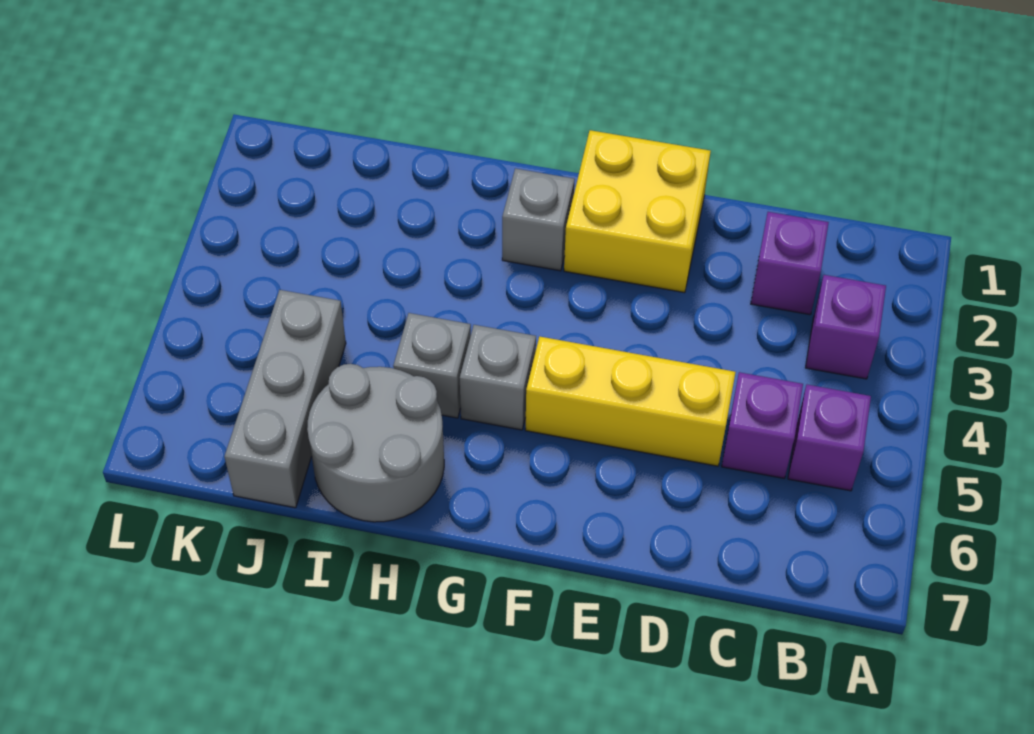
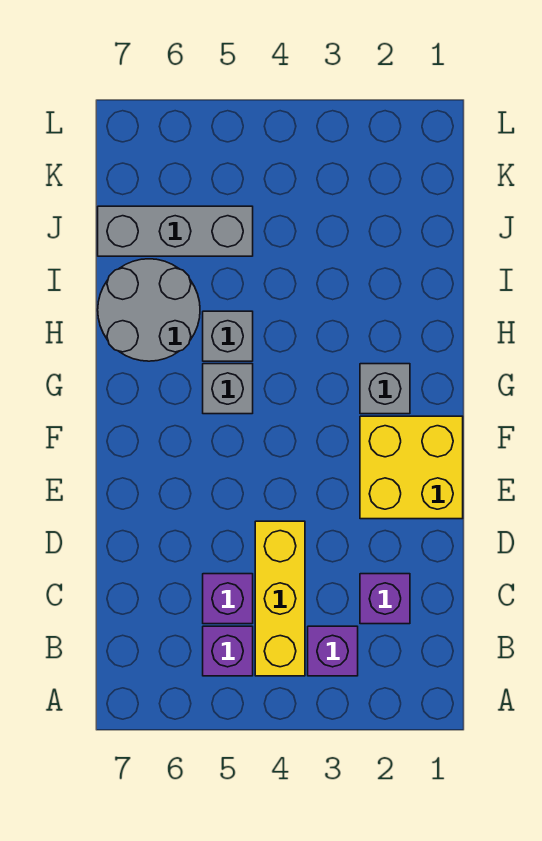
yellow 1x3 brick [525,336,736,466] -> yellow 1x3 brick moved to [255,521,305,676]

